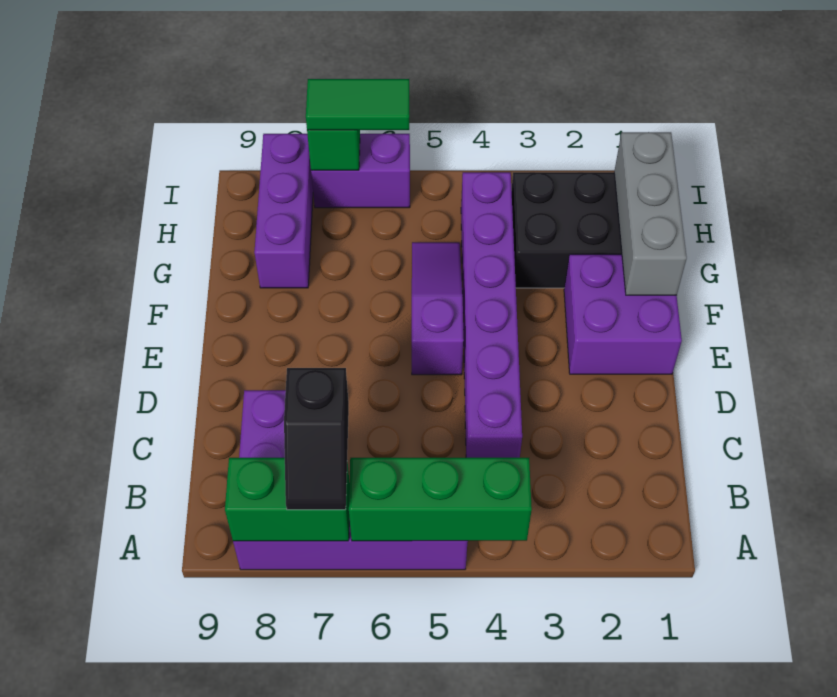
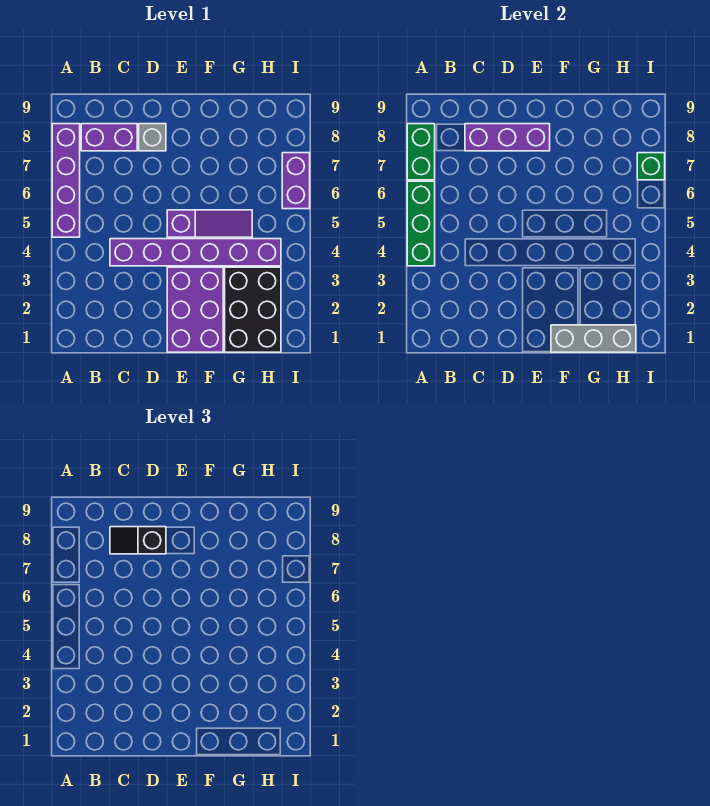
black 1x2 slope [284,368,349,510] -> black 1x2 slope moved to [110,527,166,554]
none -> grey 1x1 brick [139,124,166,151]
purple 2x2 brick [564,254,682,374] -> purple 2x3 brick [167,267,223,352]
purple 1x3 brick [254,134,313,288] -> purple 1x3 brick moved to [465,124,550,151]
green 1x2 tile [306,79,409,130] -> none

